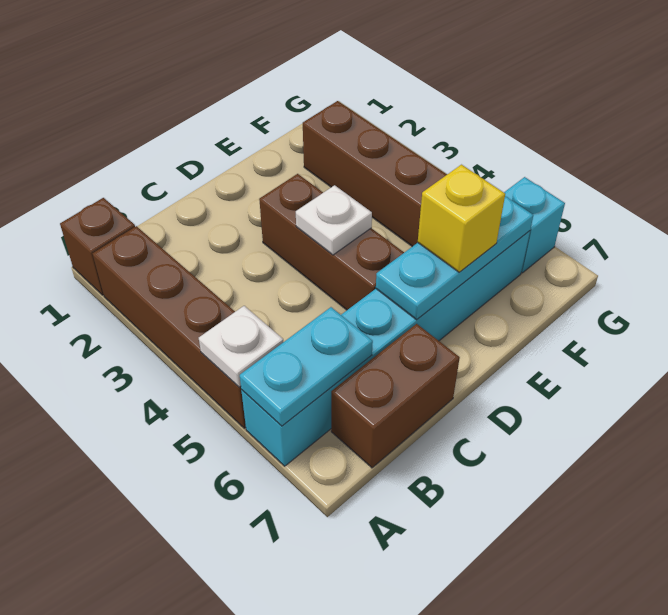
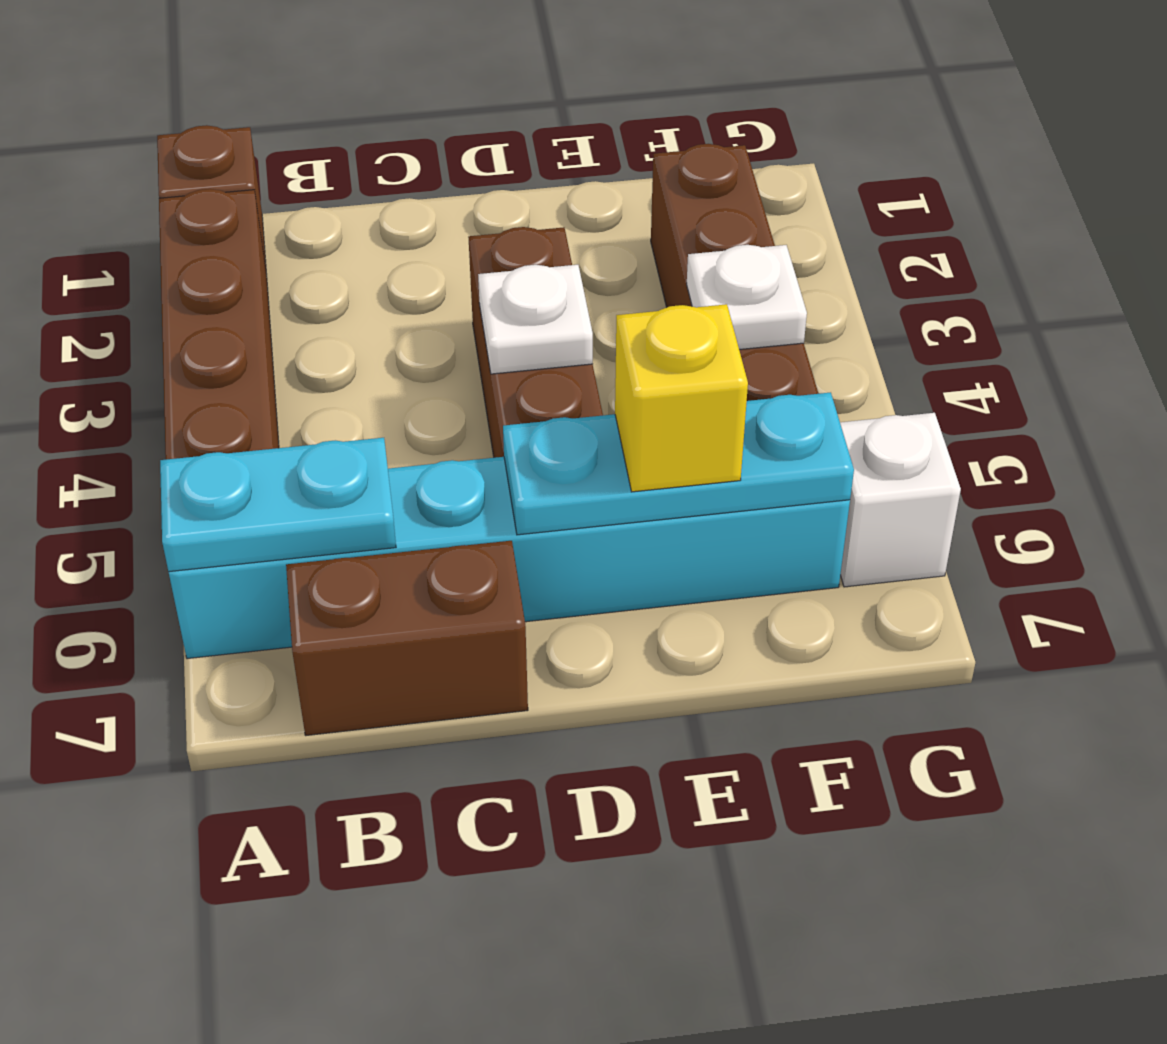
white 1x1 plate [199,306,283,387] -> white 1x1 plate moved to [687,245,807,350]
cyan 1x1 brick [504,177,565,273] -> white 1x1 brick [840,413,961,587]

